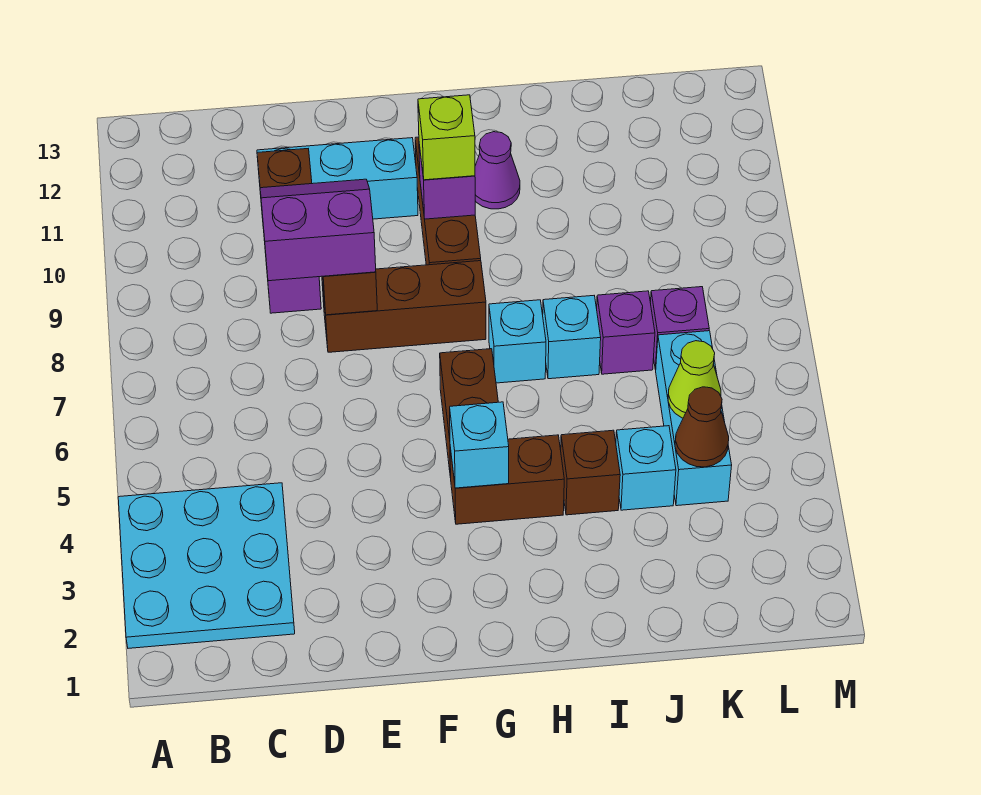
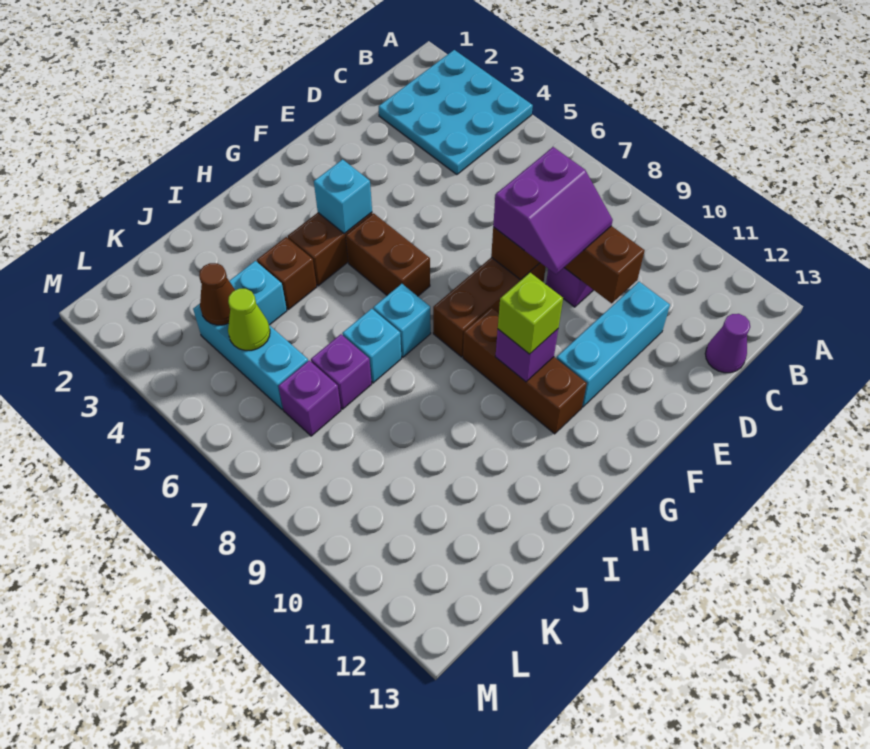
purple 1x1 cone [475,132,520,209] -> purple 1x1 cone moved to [705,314,750,373]

